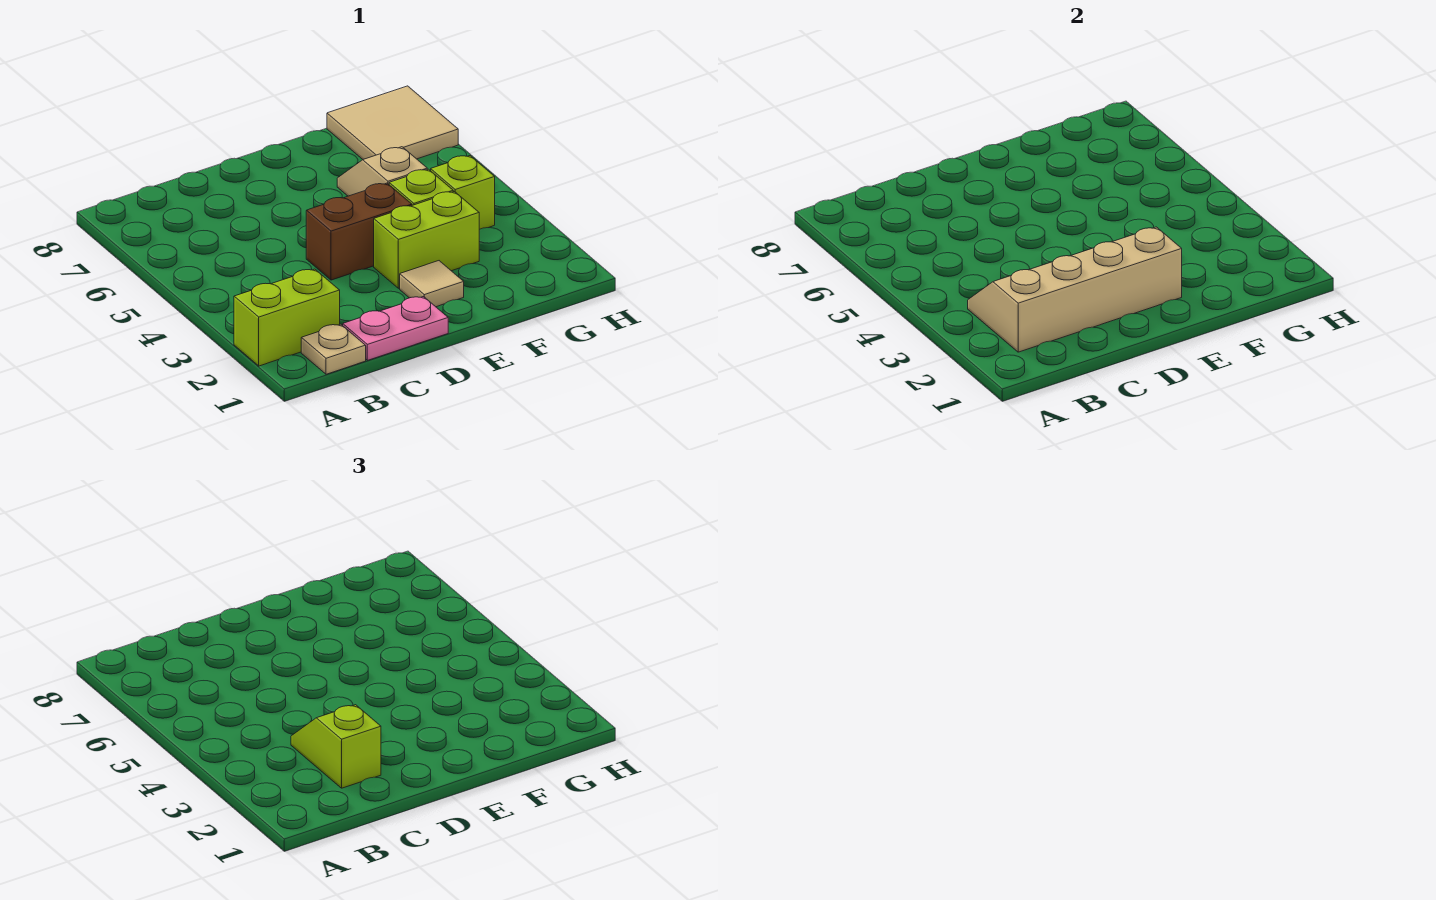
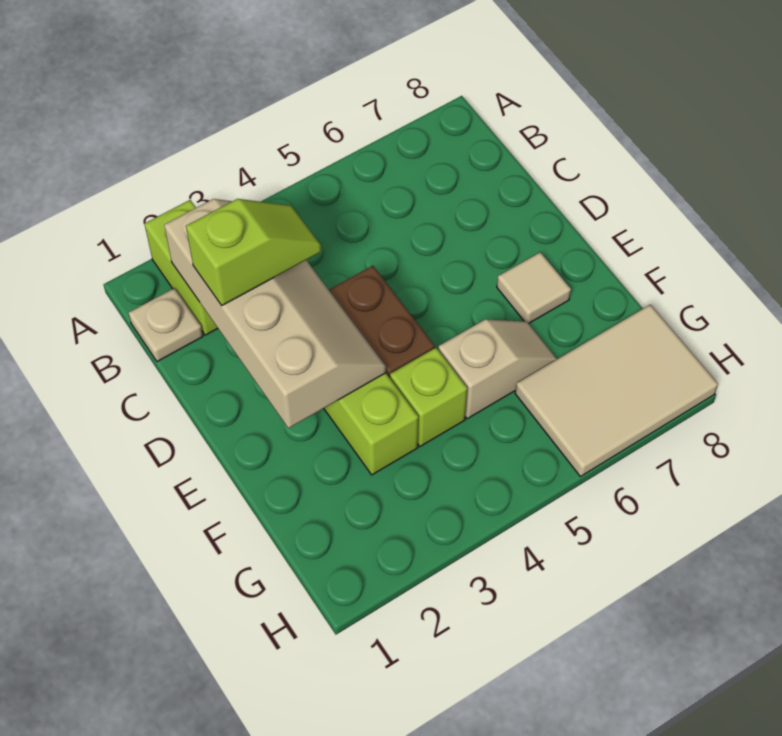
pink 1x2 plate [343,297,448,360] -> none
tan 1x1 tile [400,261,464,307] -> tan 1x1 tile moved to [497,252,571,323]
lime 1x1 brick [431,156,495,229] -> none
tan 2x2 tile [327,86,458,159] -> tan 2x3 tile [515,305,718,476]

